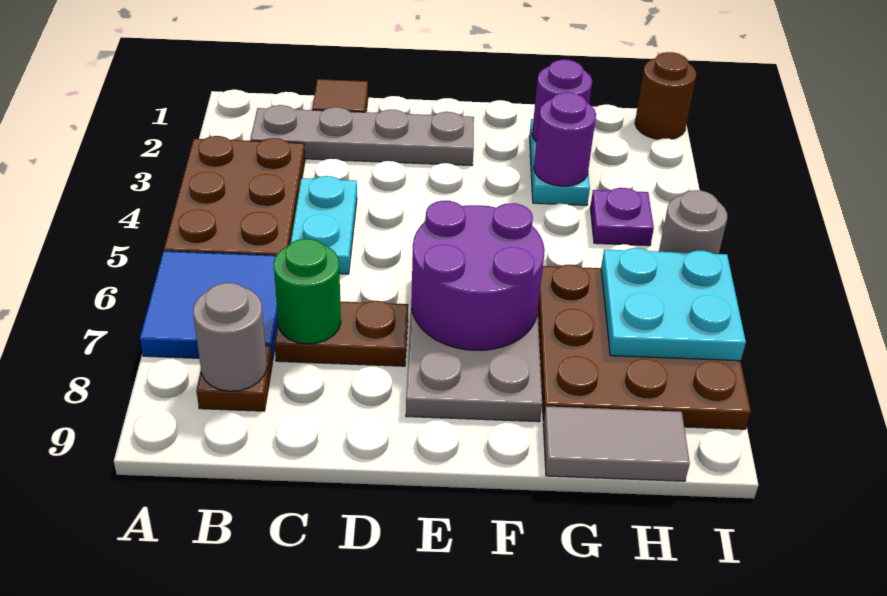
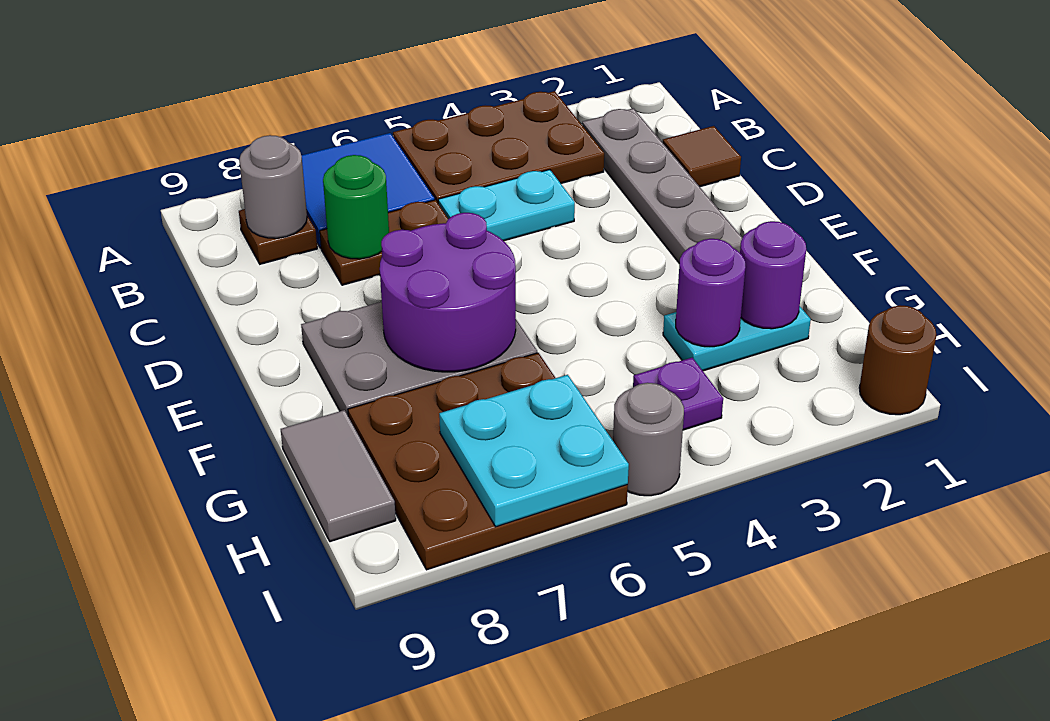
brown 1x2 plate [274,301,408,366] -> brown 1x2 plate turned to [320,200,448,285]

